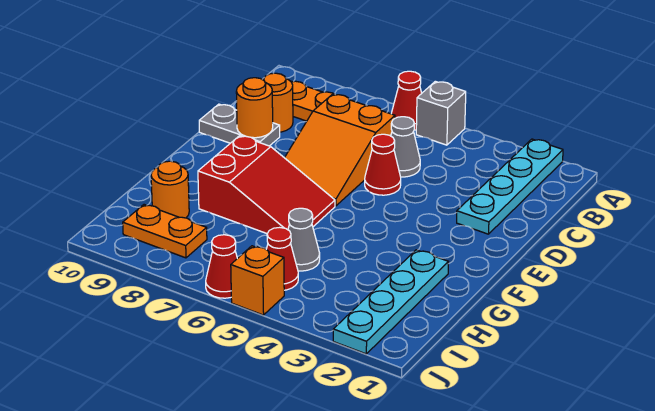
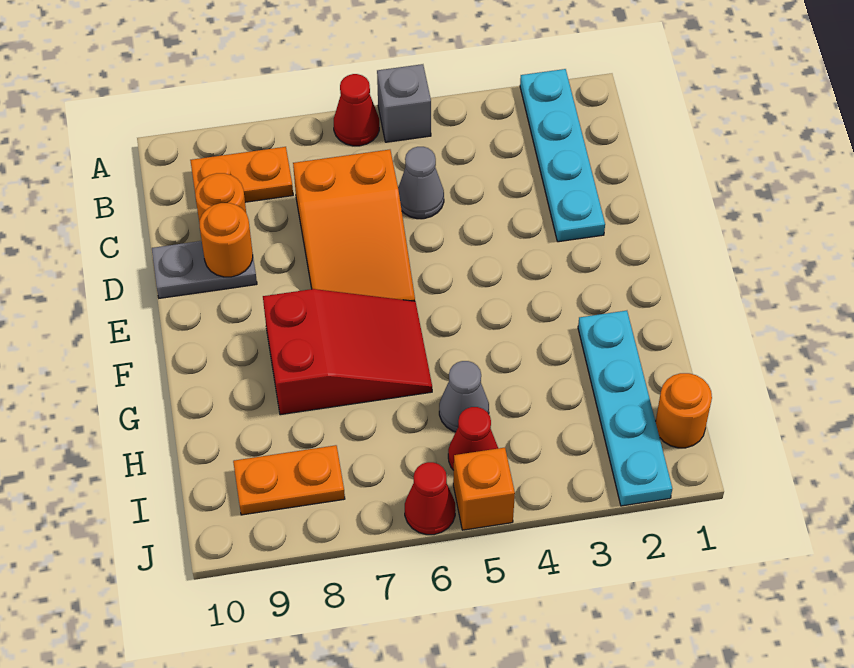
red 1x1 cone [365,134,401,195] -> none
orange 1x1 round brick [151,161,189,218] -> orange 1x1 round brick moved to [656,373,712,448]

